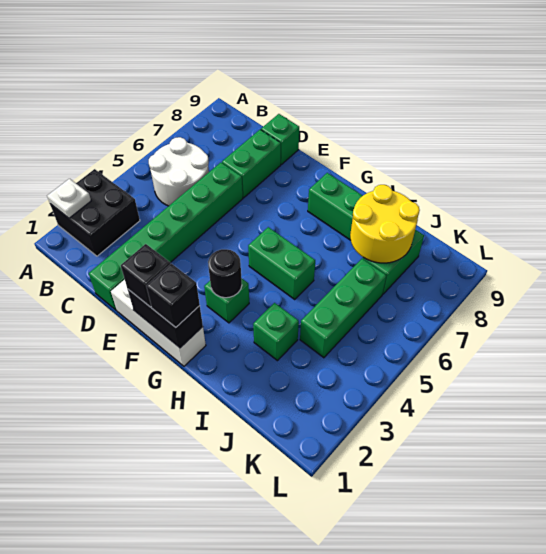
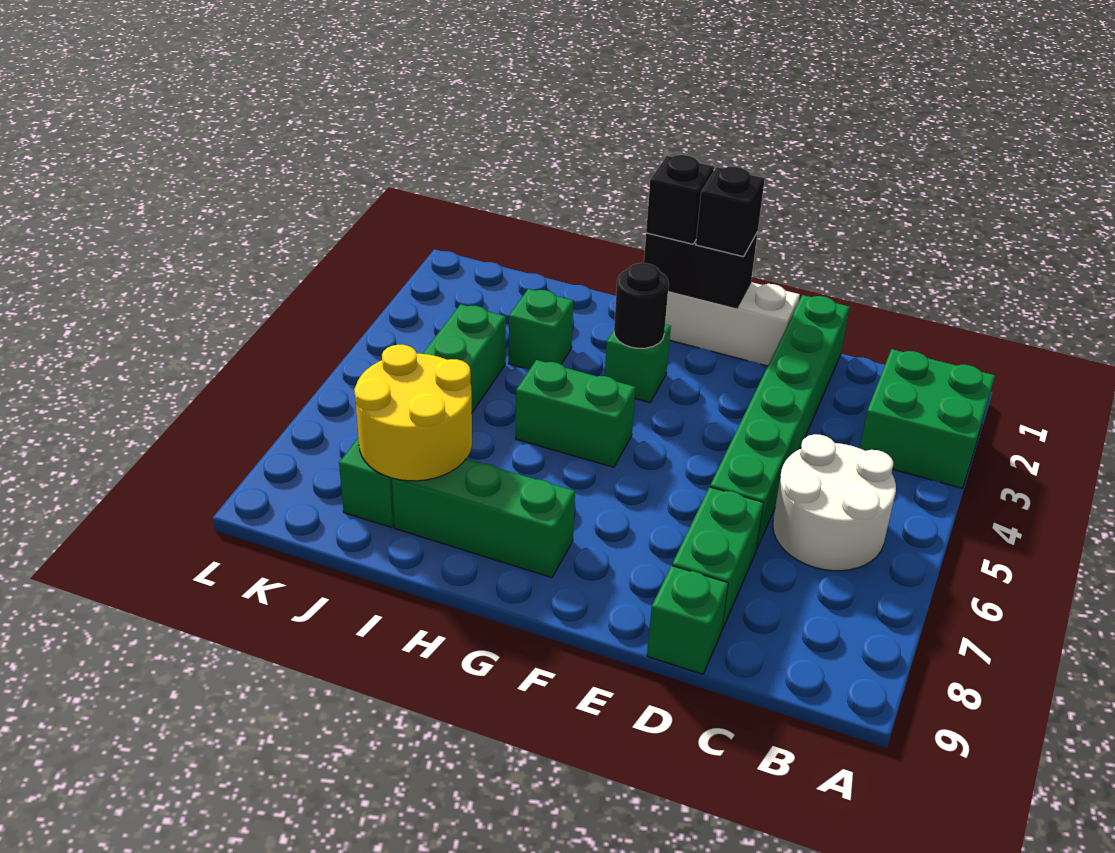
black 2x2 brick [50,169,140,256] -> green 2x2 brick [860,349,995,488]
white 1x1 plate [47,179,91,218] -> none

